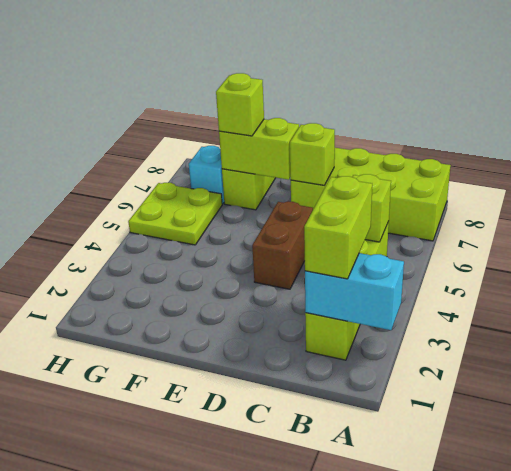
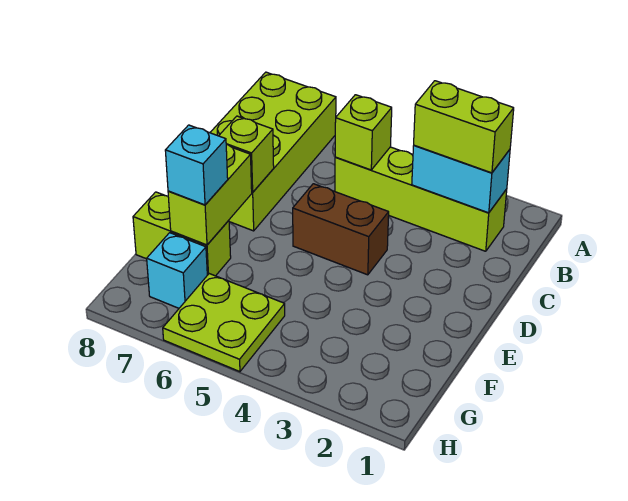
cyan 1x2 brick [305,253,404,330] -> cyan 1x2 brick turned to [412,146,510,213]
lime 1x1 brick [216,73,264,136] -> cyan 1x1 brick [165,125,228,205]

